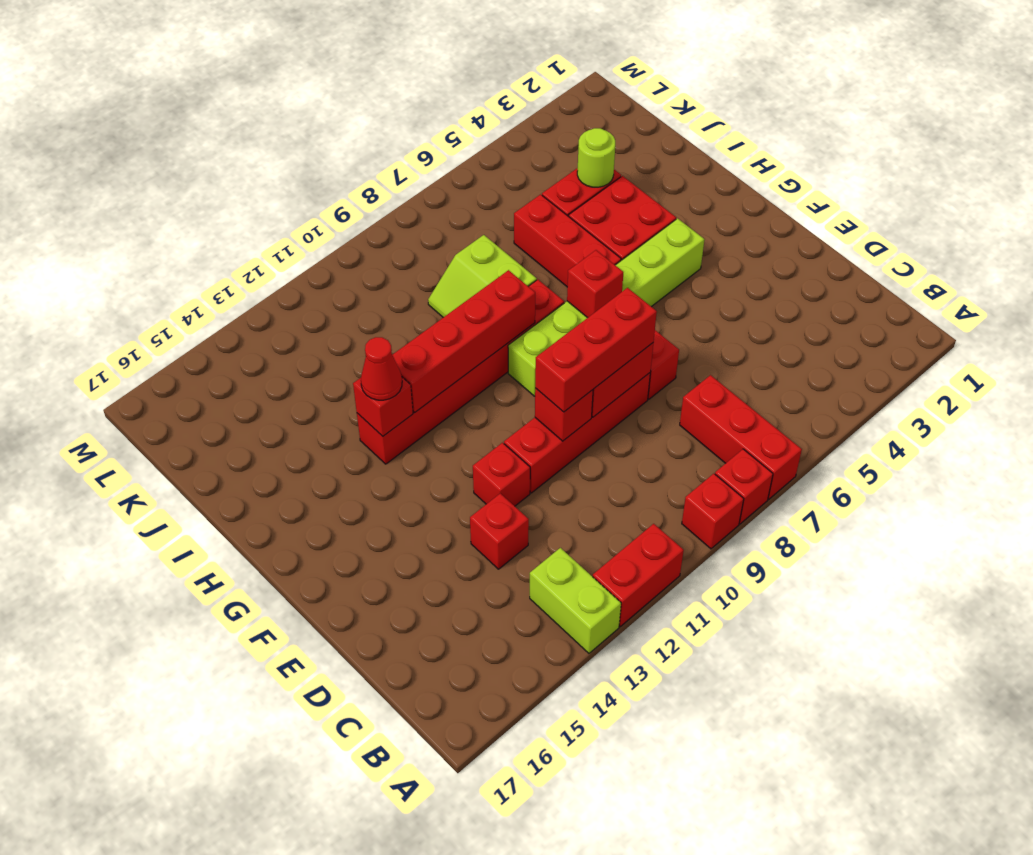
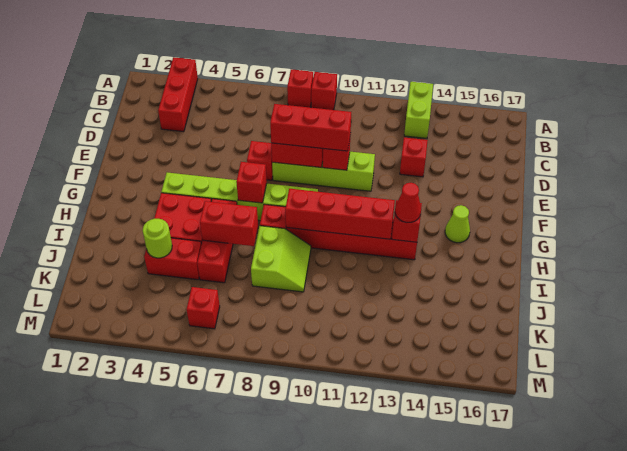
red 1x3 brick [680,375,802,499] -> red 1x3 brick moved to [158,57,198,132]
red 1x2 brick [593,524,684,626] -> red 1x2 brick moved to [200,201,258,246]
red 1x4 brick [504,373,650,493] -> lime 1x4 brick [272,152,375,191]
red 1x1 brick [473,443,530,506] -> red 1x1 brick moved to [187,287,220,329]
none -> lime 1x1 cone [445,205,470,243]

